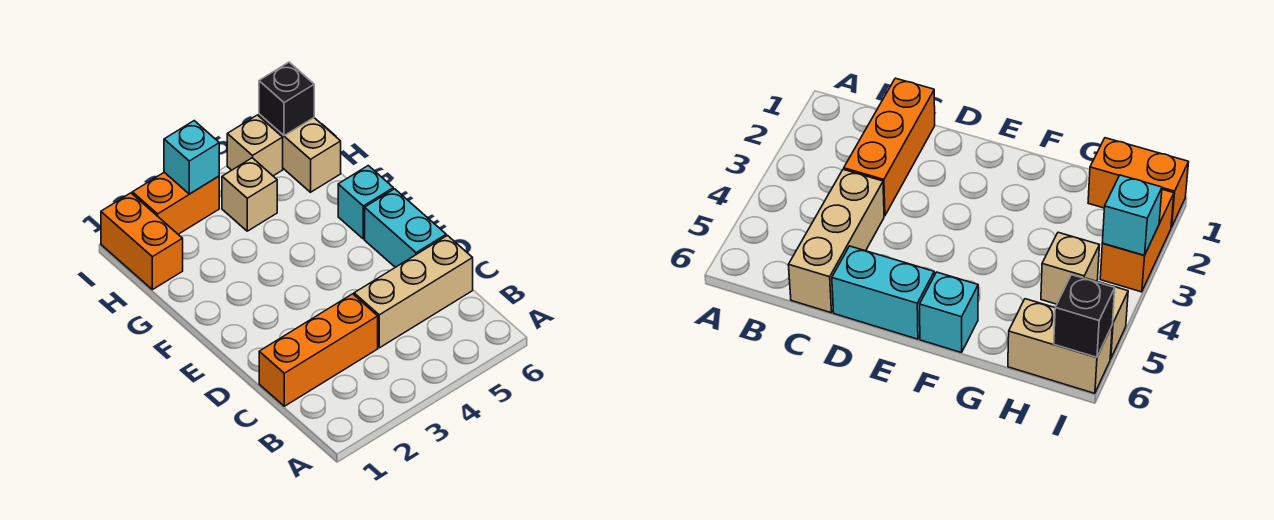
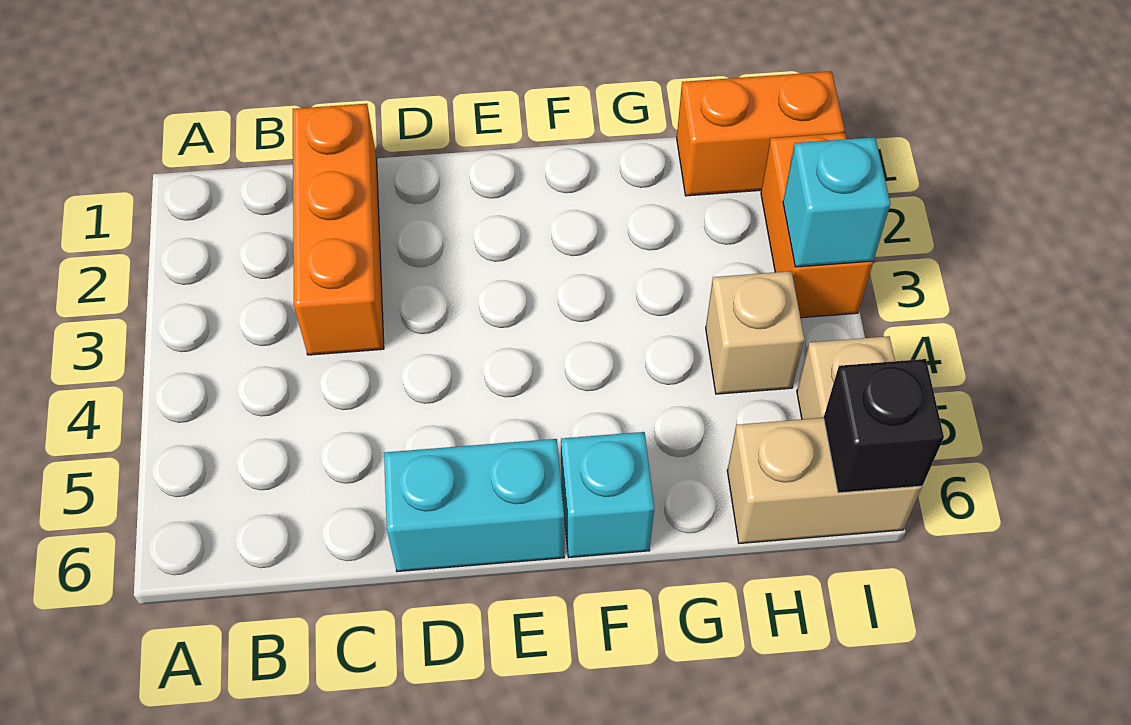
tan 1x3 brick [354,236,473,348] -> none

